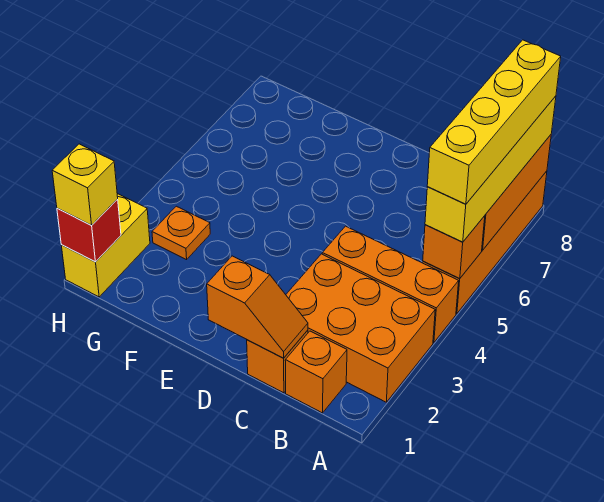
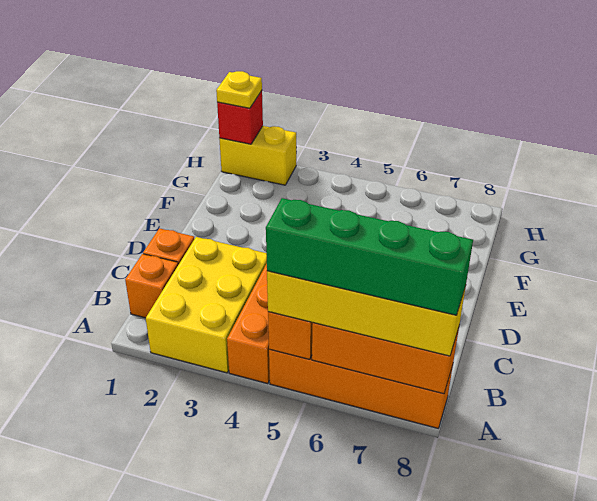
orange 2x3 brick [286,254,435,402] -> yellow 2x3 brick [146,237,267,373]
yellow 1x4 brick [427,40,561,204] -> green 1x4 brick [266,198,473,315]
orange 1x2 slope [207,256,308,358] -> none
orange 1x1 plate [152,206,210,260] -> none
yellow 1x1 brick [52,144,118,225] -> yellow 1x1 plate [216,71,262,108]

